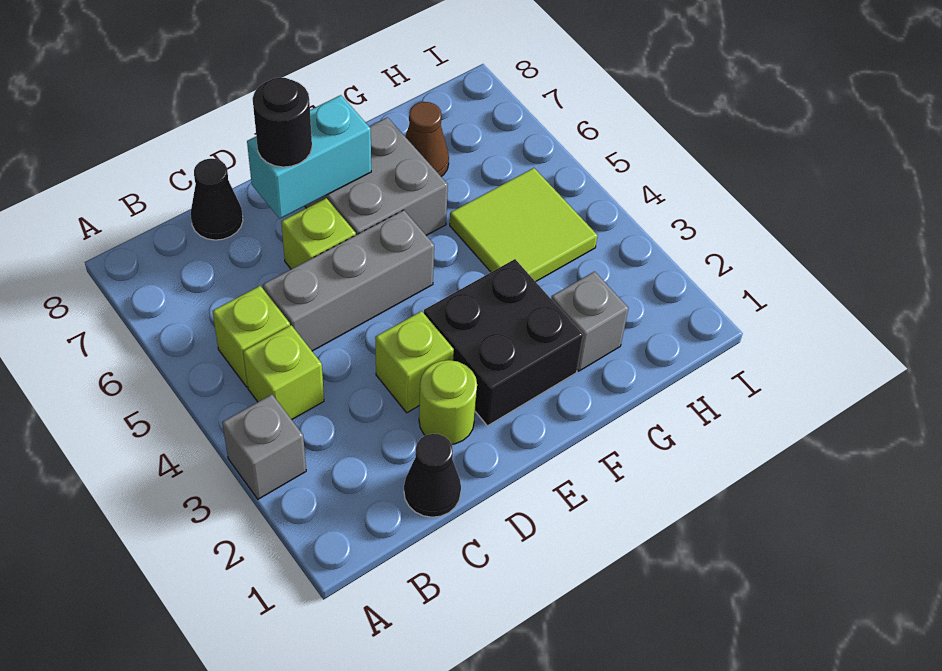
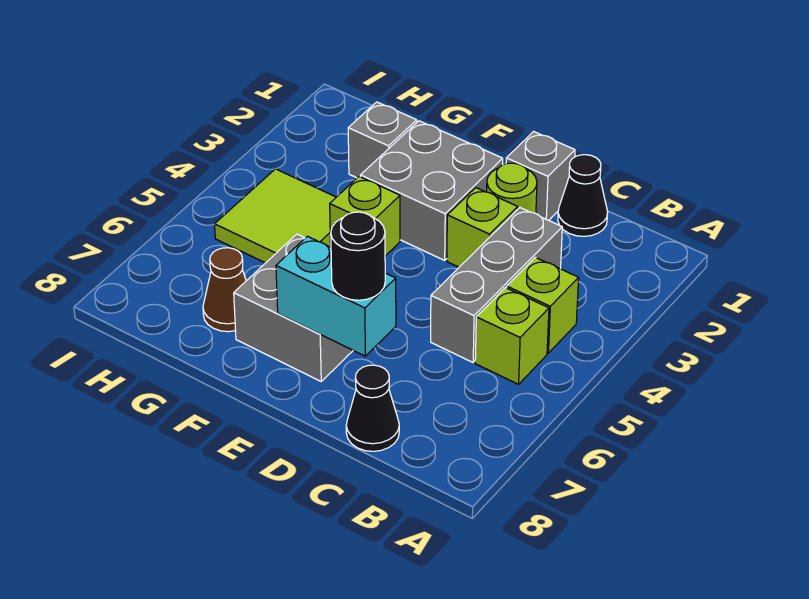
grey 1x1 brick [222,394,306,499] -> grey 1x1 brick moved to [506,132,575,220]
grey 1x3 brick [263,210,434,351] -> grey 1x3 brick turned to [431,208,562,362]
lime 1x1 brick [281,198,356,269] -> lime 1x1 brick moved to [330,177,400,256]
black 2x2 brick [424,259,583,426] -> grey 2x2 brick [360,121,503,260]

